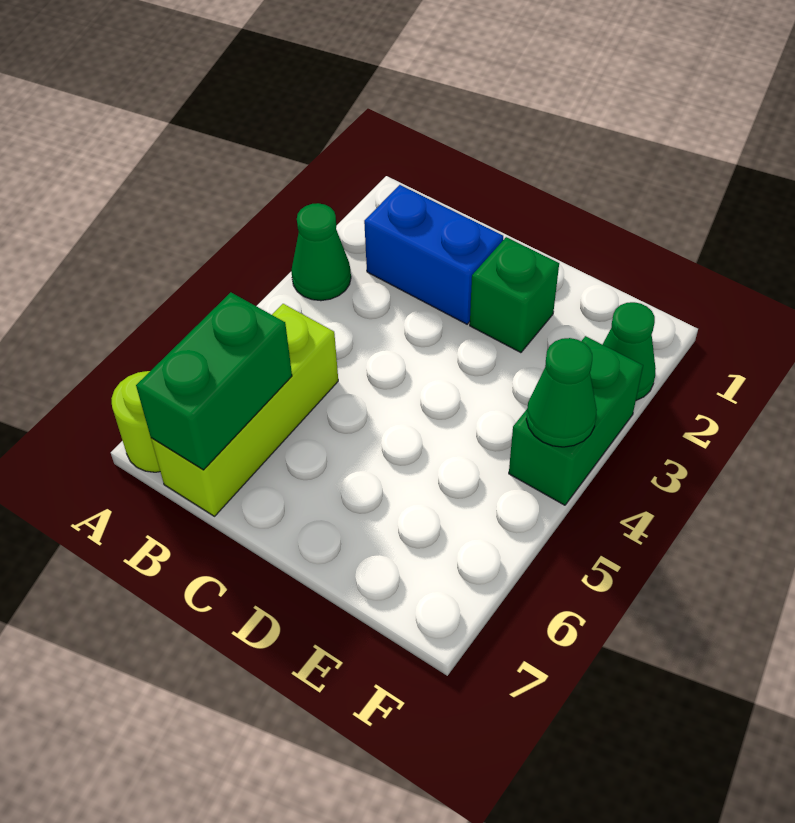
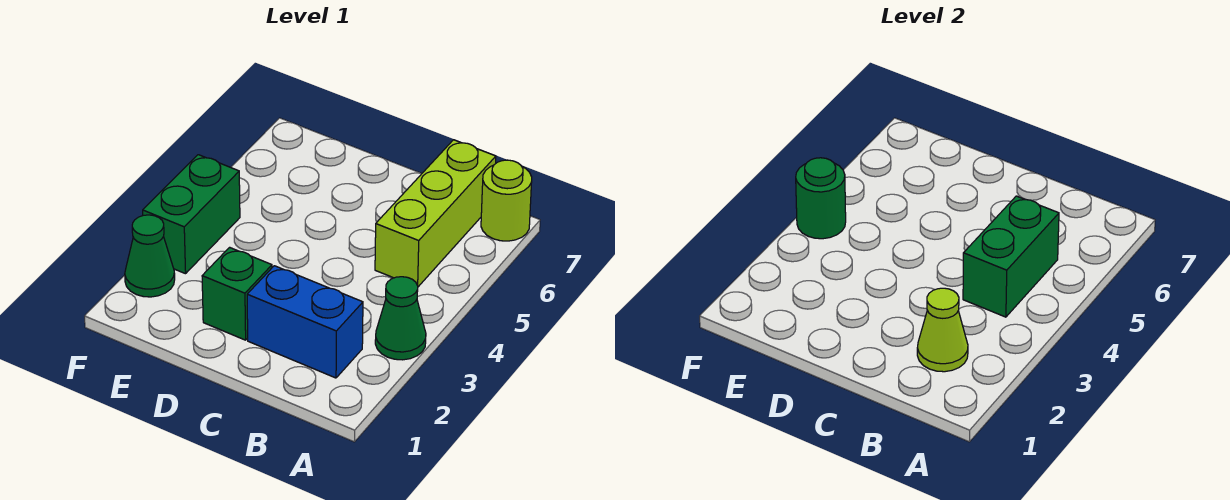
none -> lime 1x1 cone [917,288,968,372]
green 1x2 brick [136,292,292,470] -> green 1x2 brick moved to [963,196,1059,317]
green 1x1 cone [526,338,597,447] -> green 1x1 round brick [796,158,846,239]

